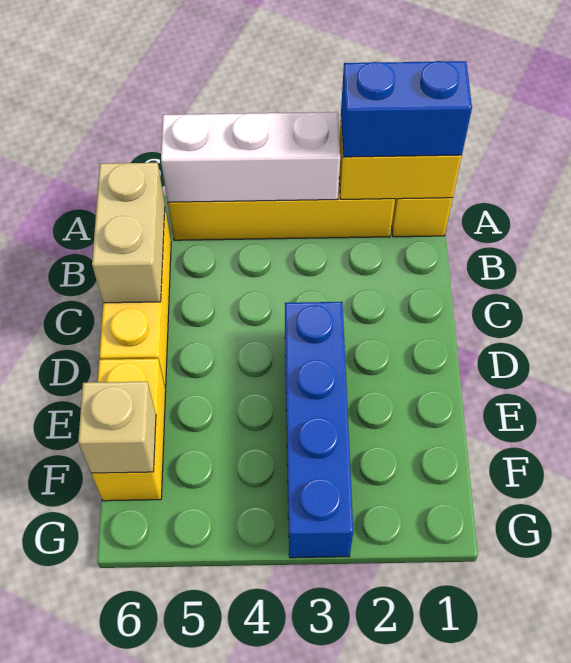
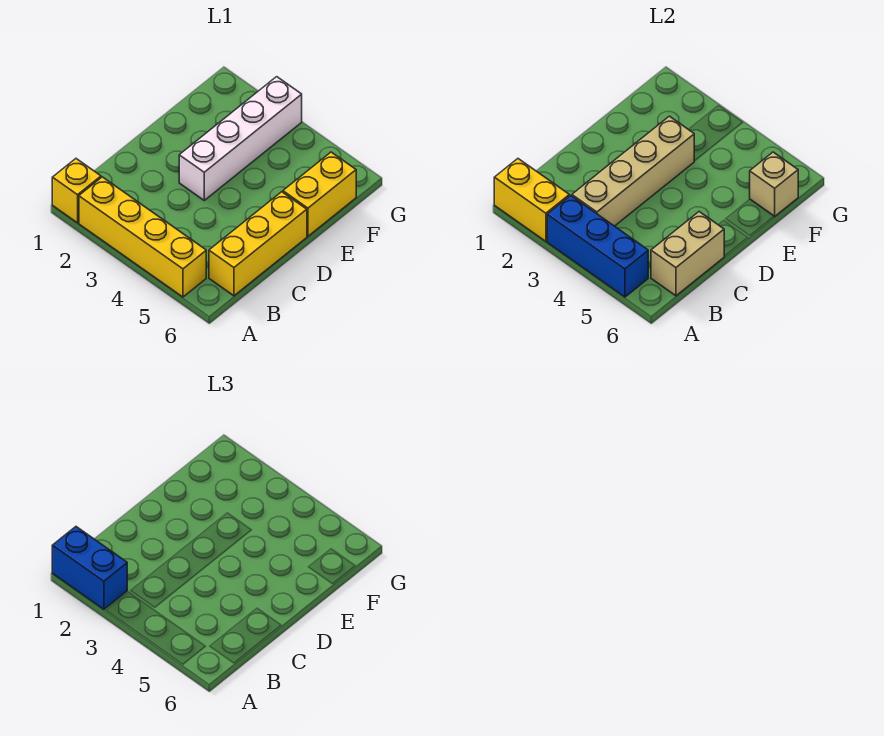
white 1x3 brick [161,112,340,202] -> blue 1x3 brick [547,196,648,297]
none -> tan 1x4 brick [572,116,694,226]
blue 1x4 brick [285,302,353,558] -> white 1x4 brick [179,77,302,200]

